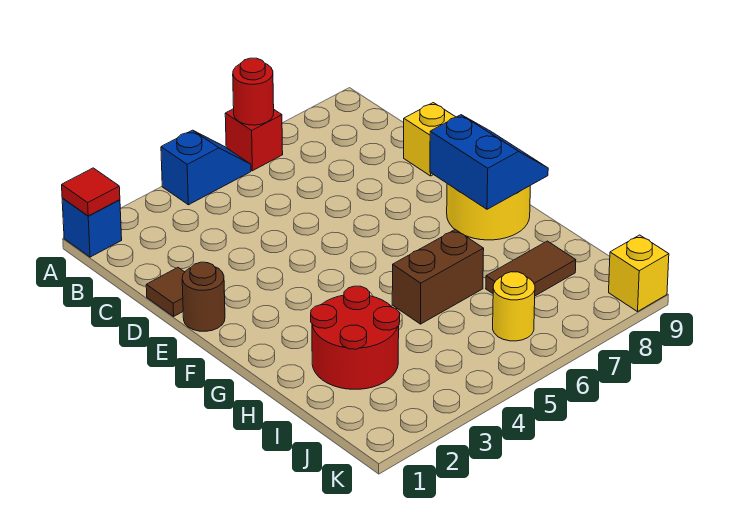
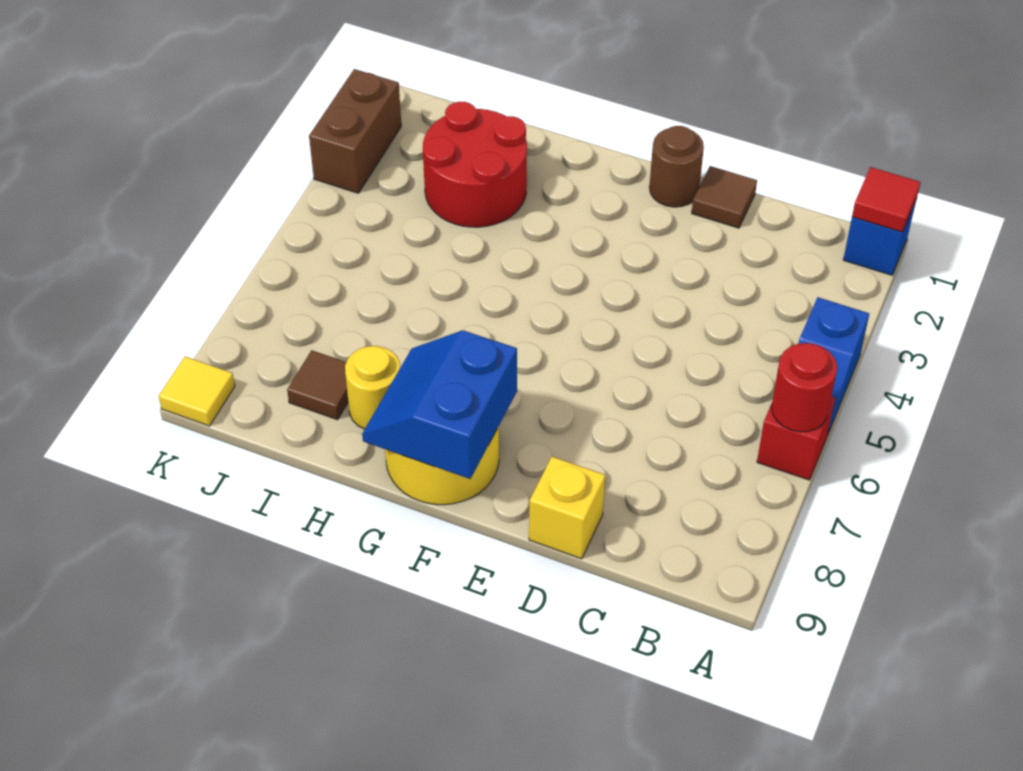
blue 2x2 slope [430,115,548,209] -> blue 2x2 slope turned to [362,330,517,479]
brown 1x2 brick [392,230,484,324] -> brown 1x2 brick moved to [309,69,401,193]
brown 1x2 tile [486,241,576,296] -> brown 1x1 tile [287,350,348,420]
yellow 1x1 round brick [493,272,535,341] -> yellow 1x1 round brick moved to [345,346,400,429]
yellow 1x1 brick [609,235,669,312] -> yellow 1x1 tile [159,357,235,426]

